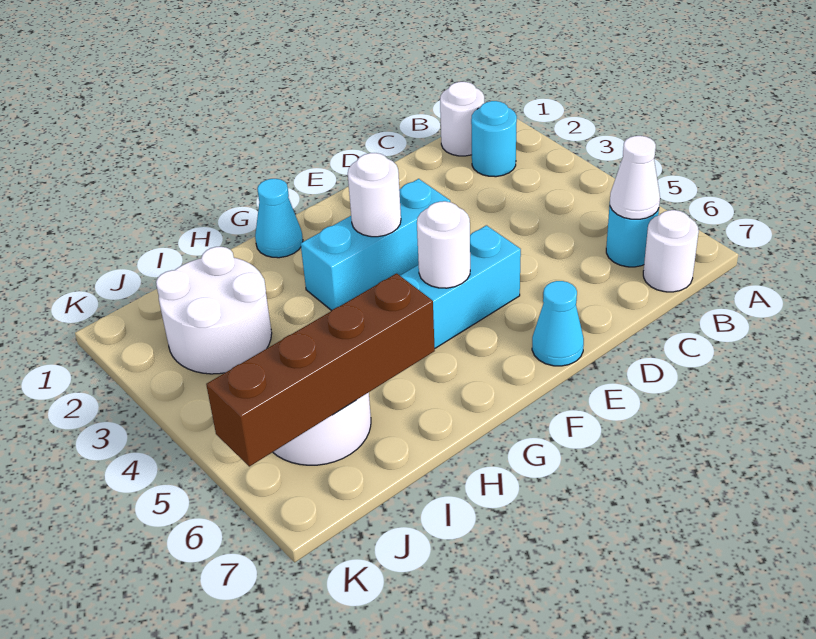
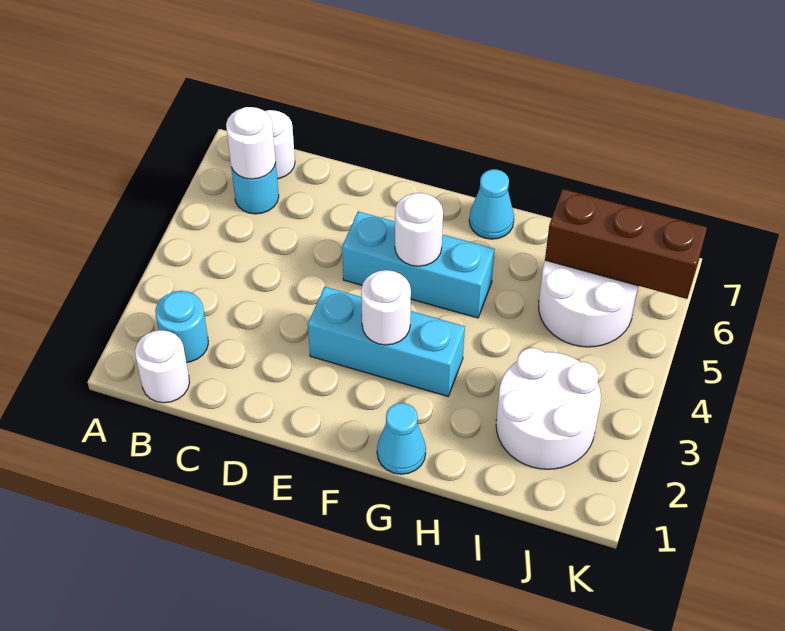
white 1x1 cone [610,136,660,219] -> white 1x1 round brick [226,107,276,179]
cyan 1x1 cone [532,281,584,366] -> cyan 1x1 cone moved to [469,169,514,239]
brown 1x4 brick [206,273,435,466] -> brown 1x3 brick [545,189,707,299]

